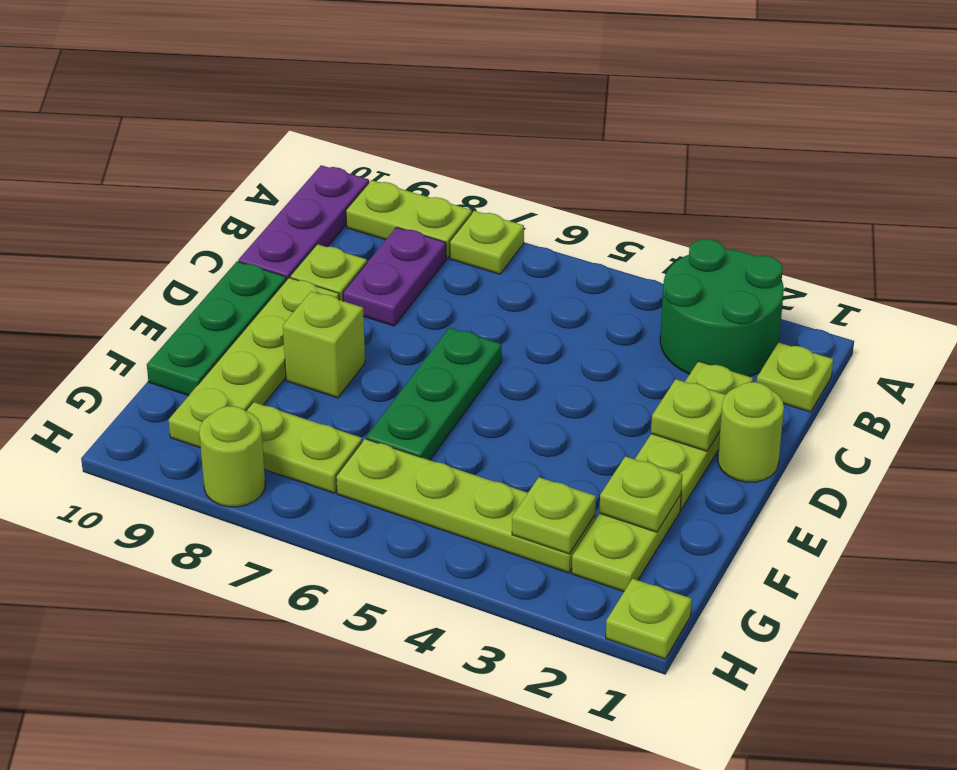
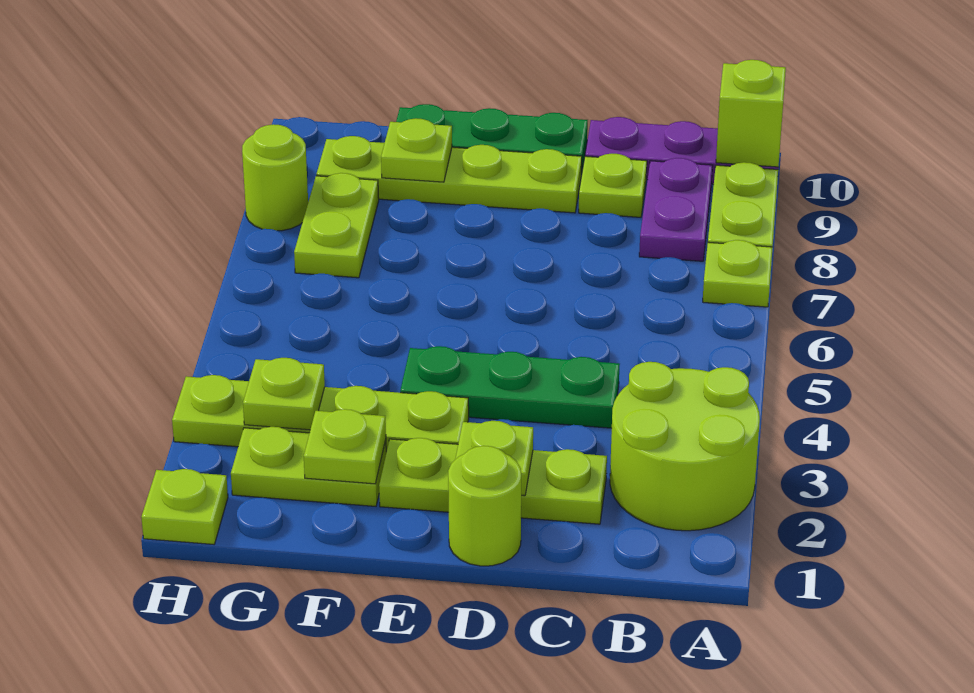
green 2x2 round brick [660,239,784,377] -> lime 2x2 round brick [610,362,760,531]
lime 1x1 plate [757,343,833,412] -> lime 1x1 plate moved to [381,118,452,182]
purple 1x2 plate [343,227,446,326] -> purple 1x2 plate turned to [639,158,712,261]
green 1x3 plate [366,328,502,460] -> green 1x3 plate moved to [400,346,620,428]
lime 1x1 brick [283,291,365,398] -> lime 1x1 brick moved to [716,60,786,167]
lime 1x4 plate [336,439,595,573] -> lime 1x4 plate turned to [172,375,469,452]

